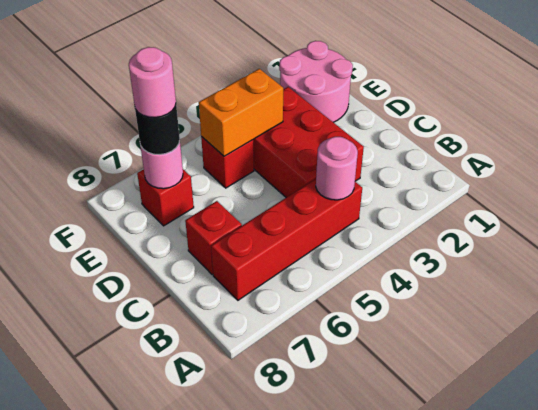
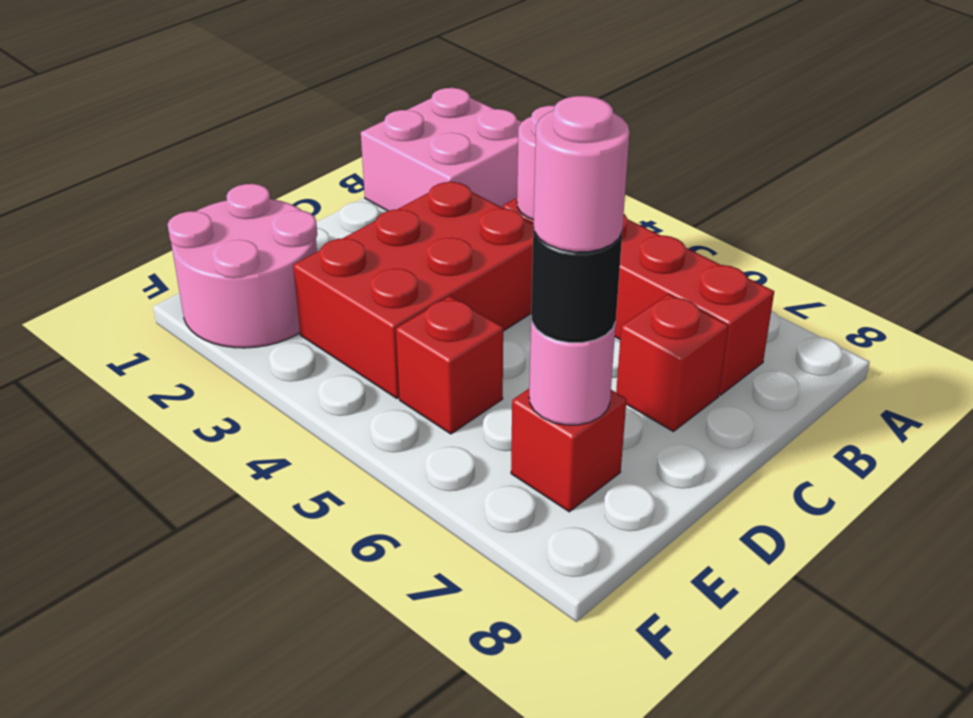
none -> pink 2x2 brick [361,88,522,211]
orange 1x2 brick [199,69,283,156] -> none

